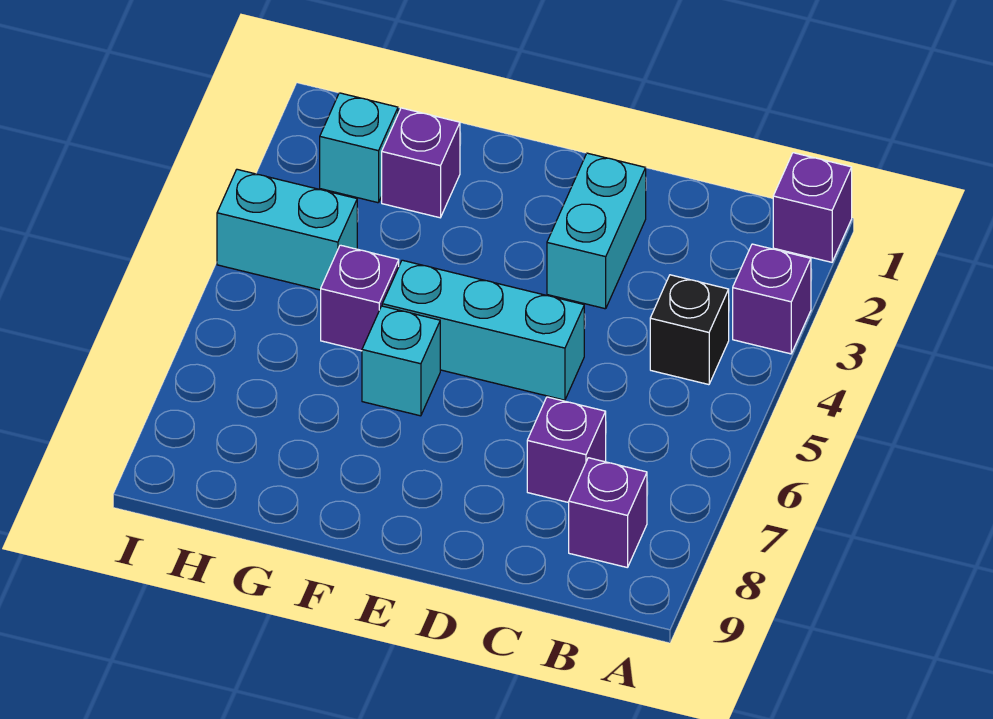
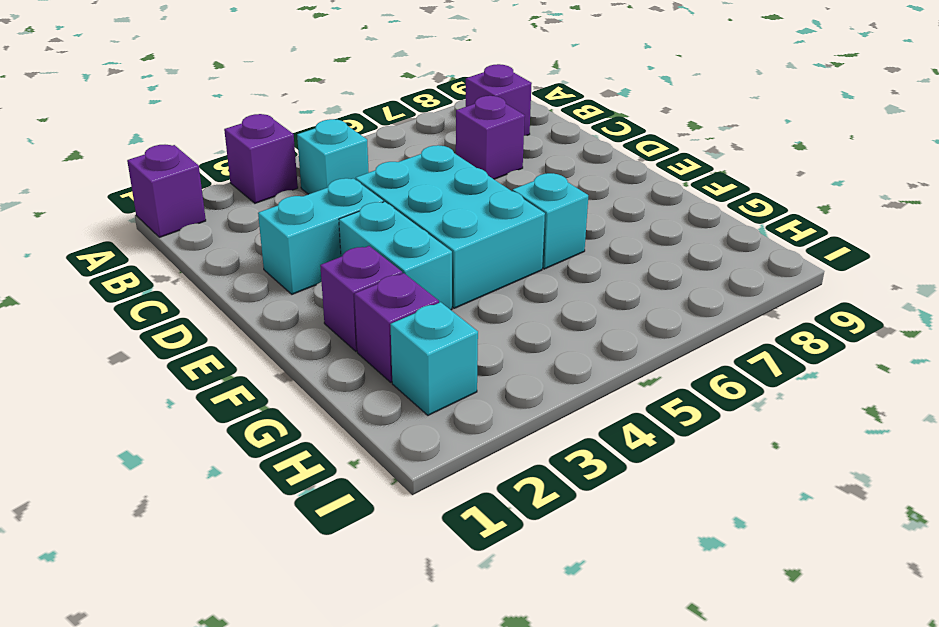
black 1x1 brick [650,275,729,385] -> cyan 1x1 brick [297,119,369,194]
cyan 1x3 brick [382,260,584,400] -> cyan 2x3 brick [356,145,545,308]
purple 1x1 brick [321,245,399,351] -> purple 1x1 brick moved to [320,246,402,351]
cyan 1x2 brick [217,169,357,290] -> cyan 1x2 brick moved to [339,202,452,310]

